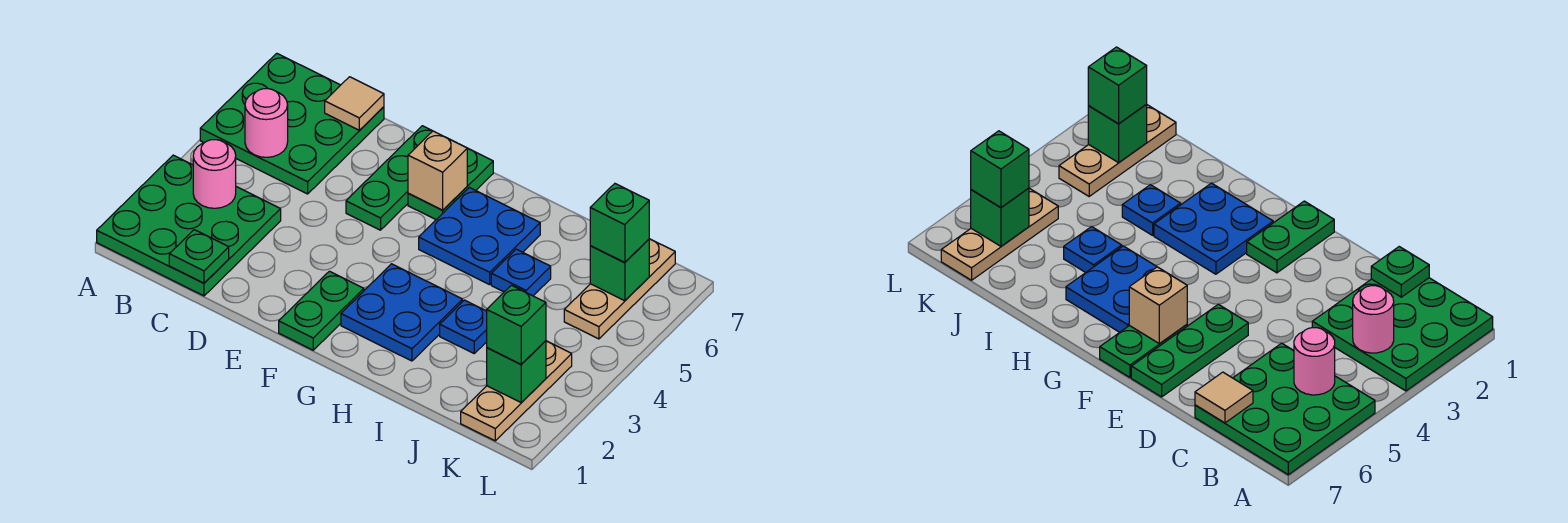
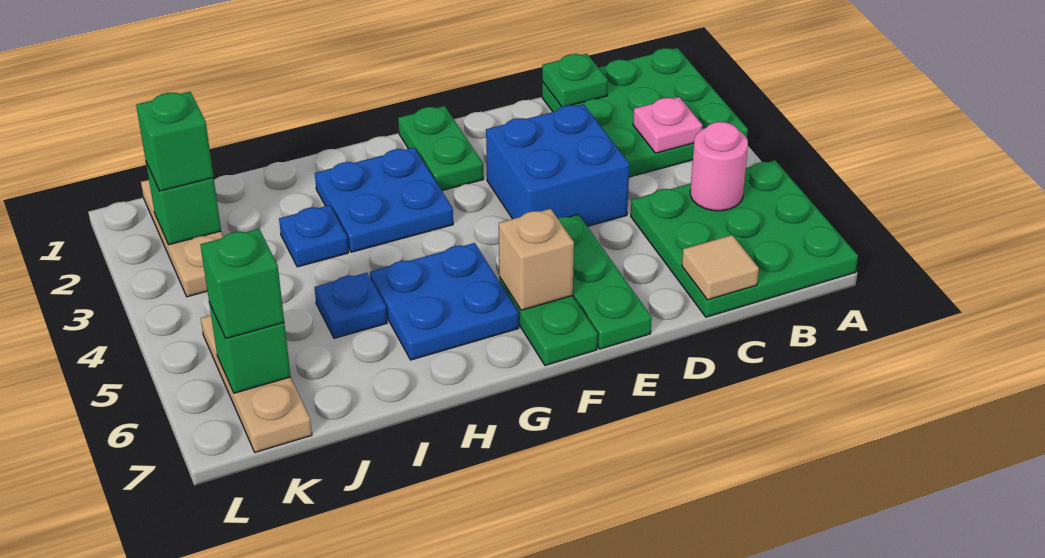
pink 1x1 round brick [193,140,236,208] -> pink 1x1 plate [633,97,702,153]
none -> blue 2x2 brick [486,104,630,226]

